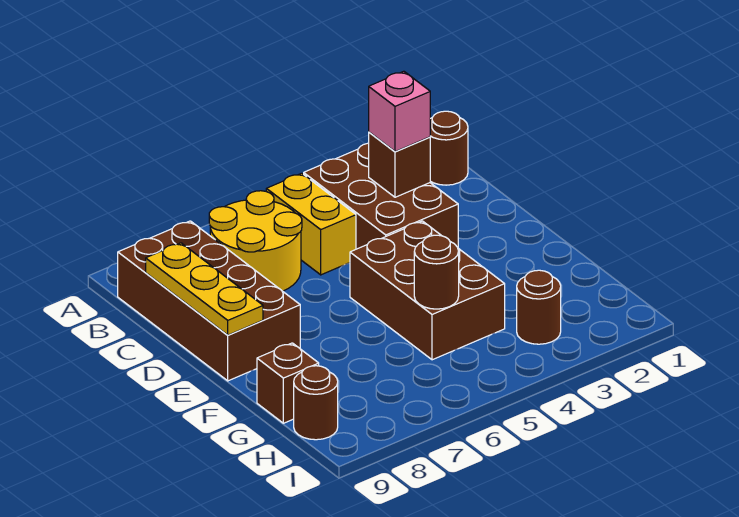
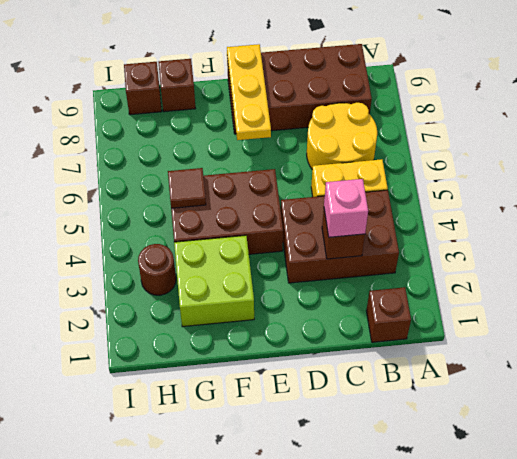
brown 1x1 round brick [430,111,468,185] -> brown 1x1 brick [366,287,411,342]
yellow 1x3 plate [146,243,263,335] -> yellow 1x3 plate turned to [227,44,271,140]
none -> lime 2x2 brick [174,235,254,327]
brown 1x1 round brick [414,235,459,309] -> brown 1x1 tile [168,168,206,208]
brown 1x1 round brick [294,366,338,440] -> brown 1x1 brick [124,62,162,115]

